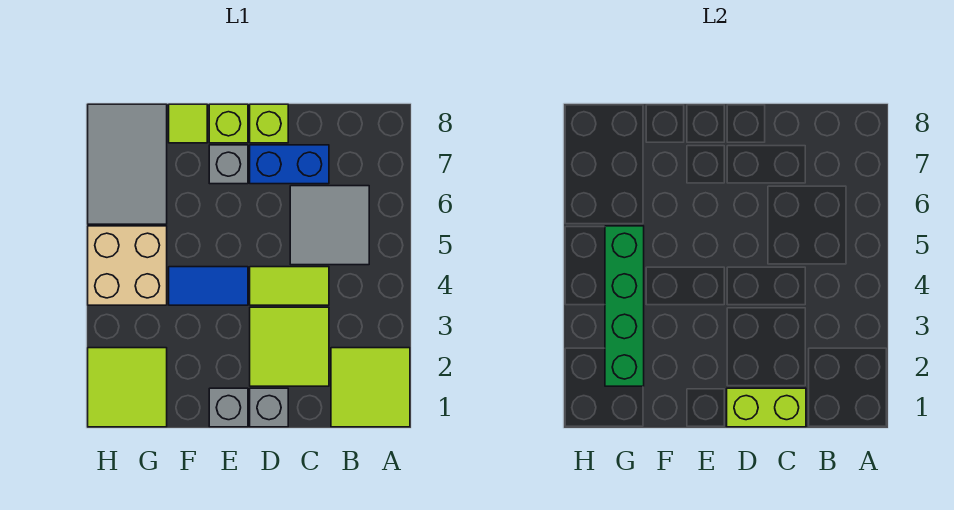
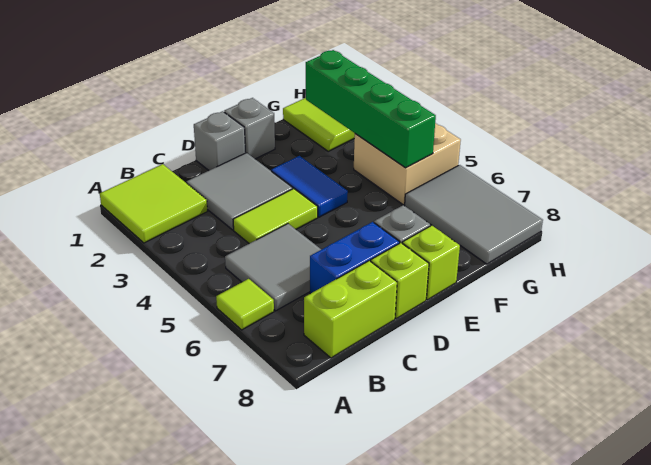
lime 1x2 brick [727,388,806,427] -> lime 1x2 brick moved to [304,261,397,358]
lime 2x2 tile [250,307,329,386] -> grey 2x2 tile [187,153,293,230]
blue 1x2 tile [169,267,248,305] -> blue 1x2 tile turned to [271,156,348,217]
lime 1x1 tile [169,104,207,143] -> lime 1x1 tile moved to [216,279,274,330]

